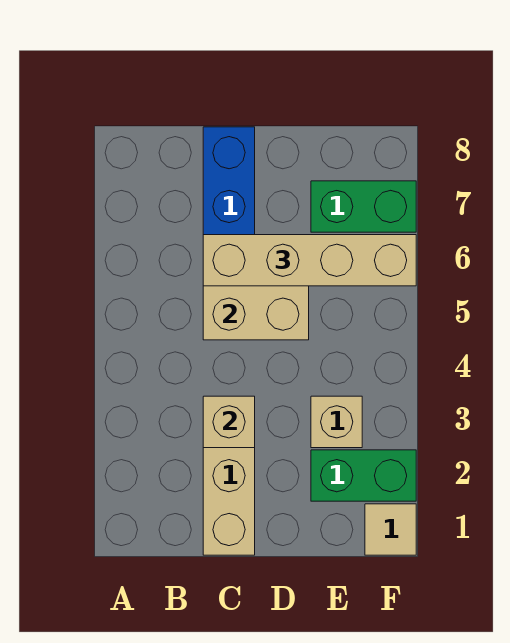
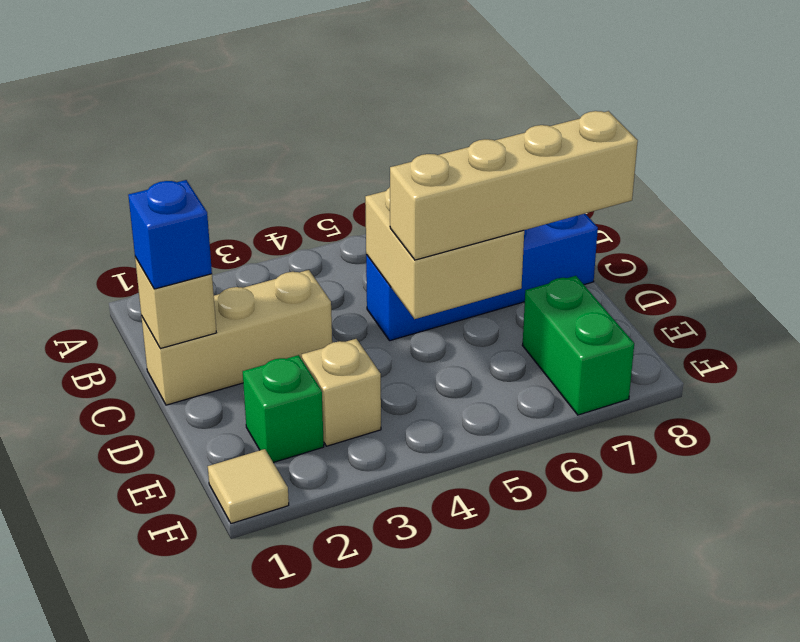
none -> blue 1x1 brick [128,180,212,289]
tan 1x1 brick [203,396,255,448] -> tan 1x1 brick moved to [135,257,216,349]
tan 1x4 brick [203,235,416,286] -> tan 1x4 brick turned to [390,111,638,260]
green 1x2 brick [311,450,416,501] -> green 1x1 brick [243,355,324,463]

